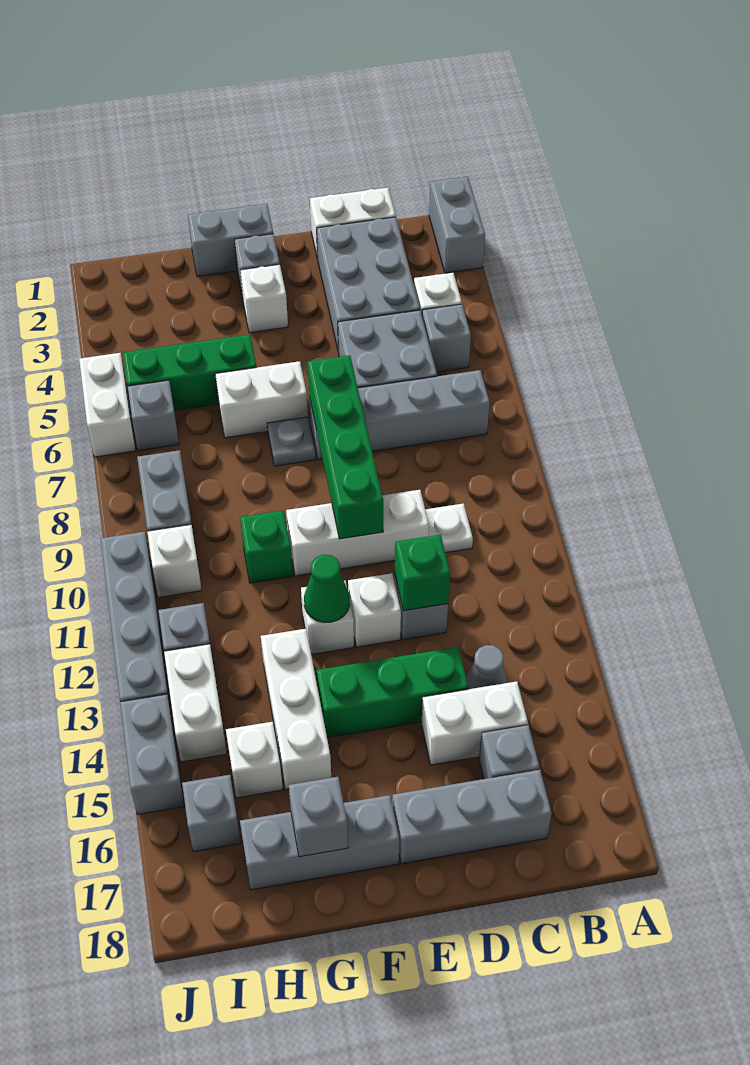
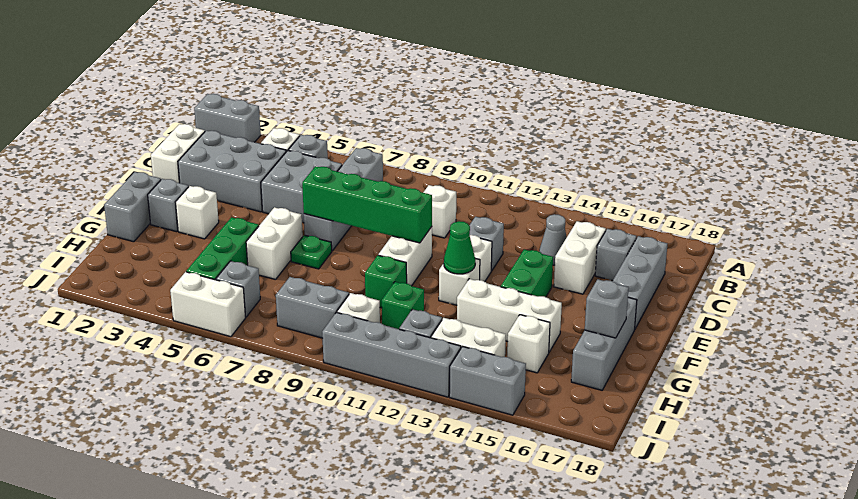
white 1x1 plate [425,503,473,553] -> white 1x1 brick [423,185,456,238]
white 1x3 brick [286,490,429,576] -> white 1x2 brick [378,227,432,286]
green 1x1 brick [395,535,450,611] -> green 1x1 brick moved to [382,282,424,329]
green 1x3 brick [317,647,468,738] -> green 1x2 brick [501,250,553,297]
grey 1x1 plate [267,417,316,466] -> green 1x1 plate [291,235,332,269]
grey 1x1 brick [182,775,241,852] -> none

